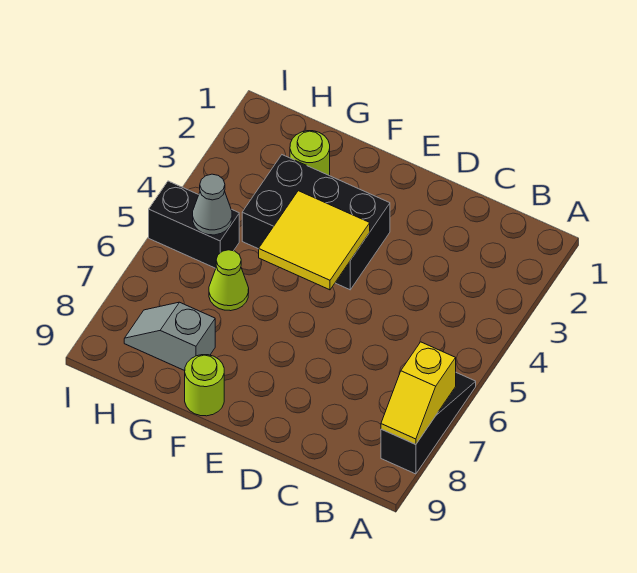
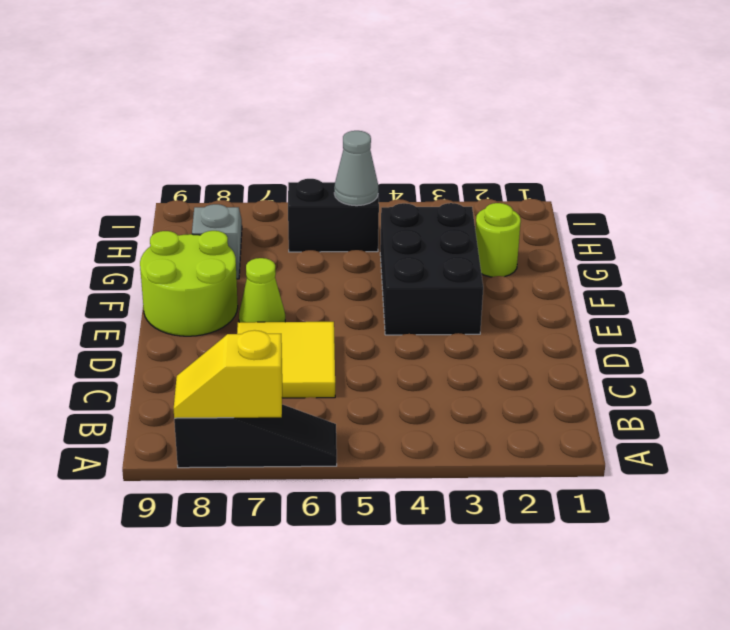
yellow 2x2 tile [259,191,370,290] -> yellow 2x2 tile moved to [237,322,335,398]
lime 1x1 round brick [185,355,224,416] -> lime 2x2 round brick [140,231,238,336]
lime 1x1 cone [209,250,249,311] -> lime 1x1 cone moved to [239,258,285,322]
black 1x2 brick [149,181,239,268] -> black 1x2 brick turned to [288,179,379,252]

